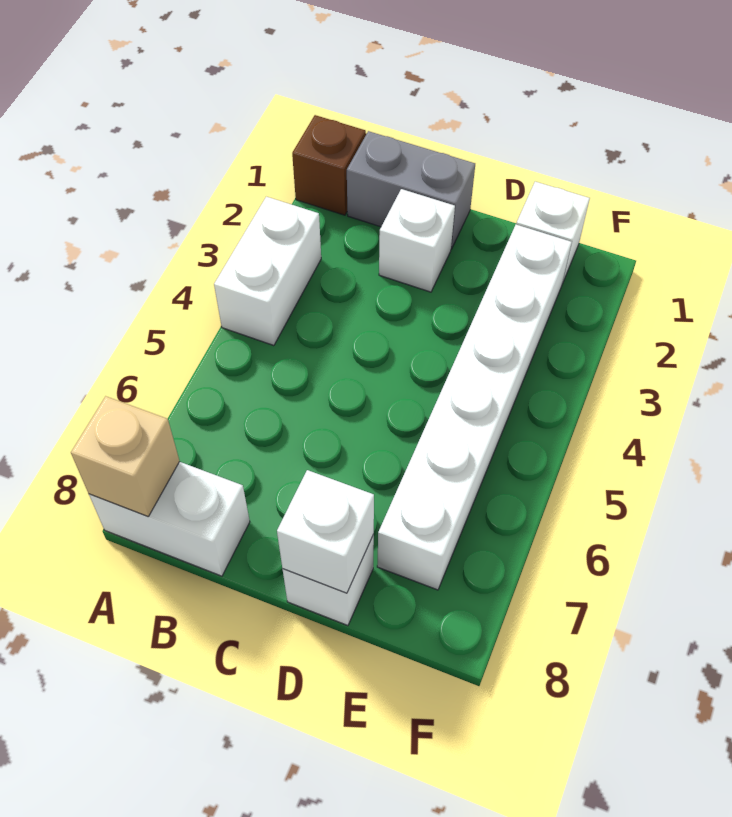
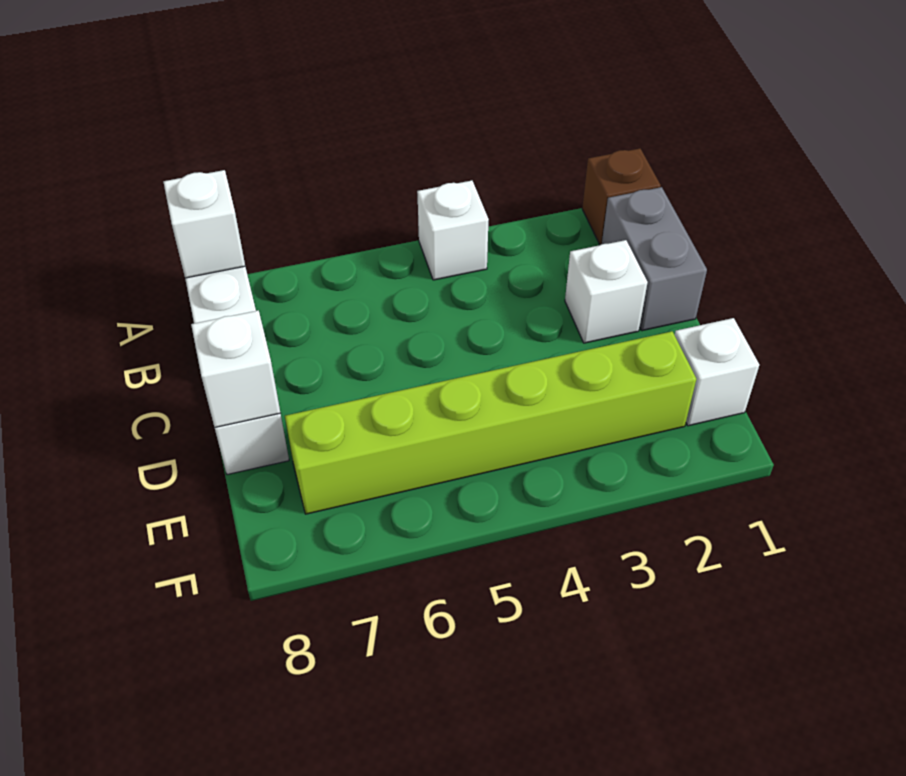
white 1x2 brick [214,197,321,346] -> white 1x1 brick [417,181,489,280]
tan 1x1 brick [71,396,180,517] -> white 1x1 brick [164,170,245,278]
white 1x6 brick [377,225,572,590] -> lime 1x6 brick [285,331,696,514]

